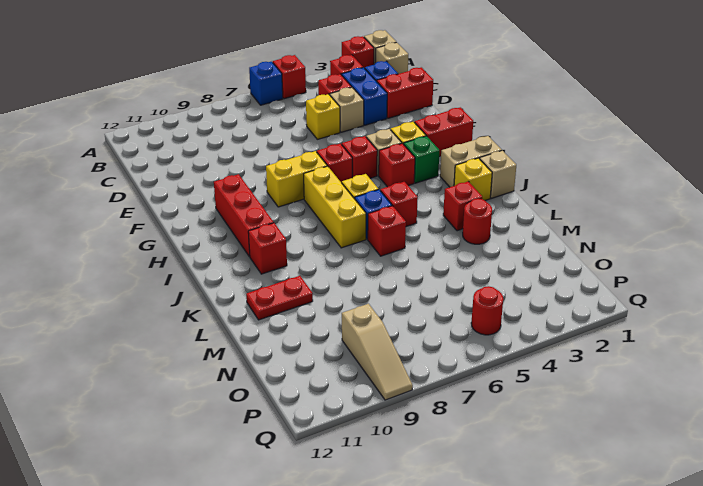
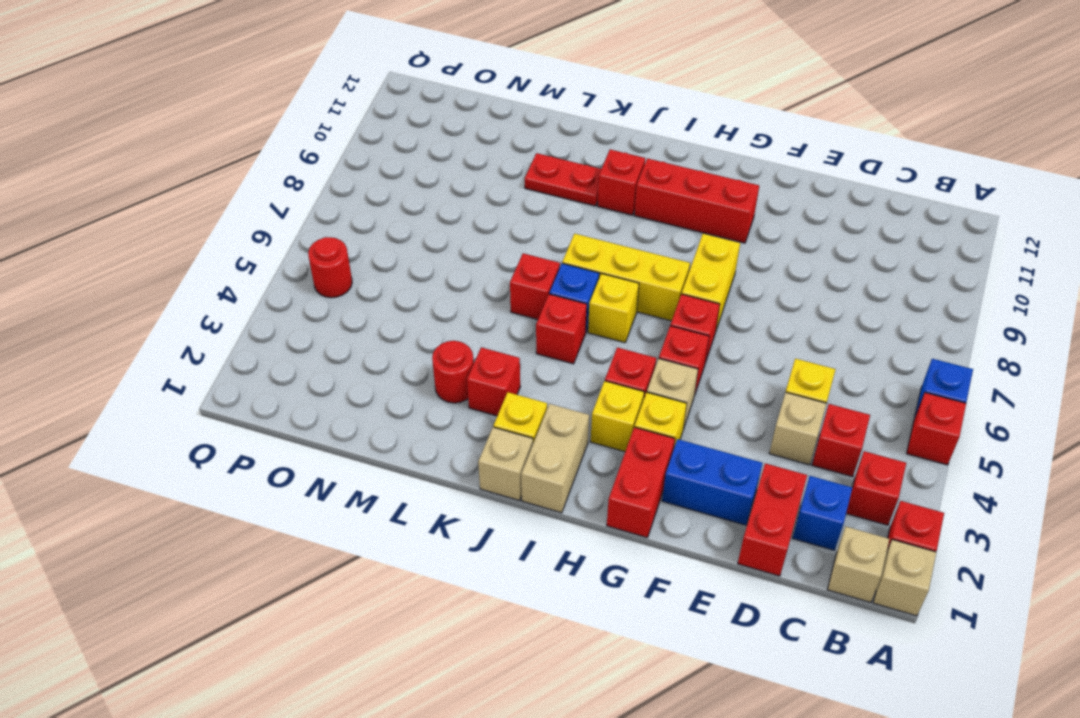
blue 1x2 brick [342,68,387,125] -> blue 1x2 brick moved to [662,439,763,525]
green 1x1 brick [404,136,439,183] -> yellow 1x1 brick [591,381,644,452]
red 1x2 plate [246,276,313,320] -> red 1x2 plate turned to [525,153,601,206]
tan 1x3 slope [342,304,413,400] -> none

